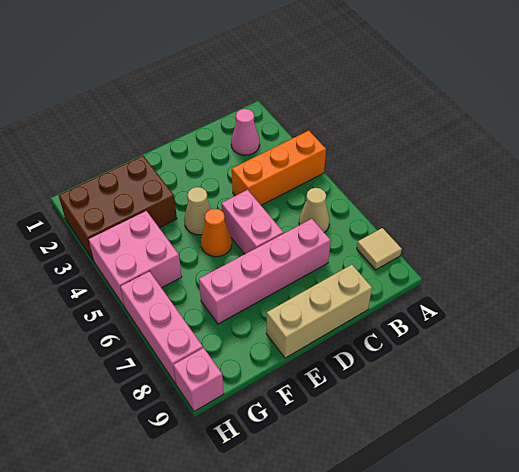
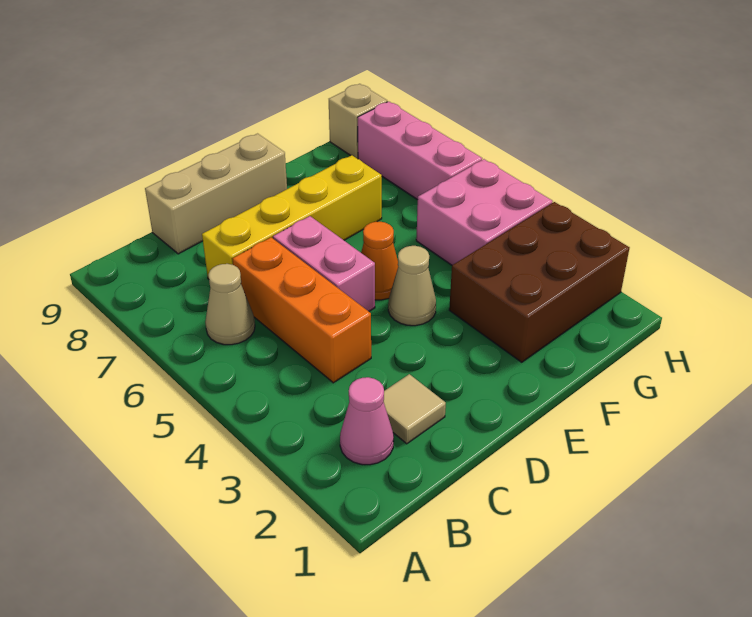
orange 1x3 brick [232,131,326,205] -> orange 1x3 brick turned to [233,237,371,383]
tan 1x1 tile [357,228,402,270] -> tan 1x1 tile moved to [384,374,446,444]
pink 1x4 brick [199,219,331,324] -> yellow 1x4 brick [202,155,382,279]
pink 1x1 brick [173,348,224,411] -> tan 1x1 brick [329,84,387,159]

